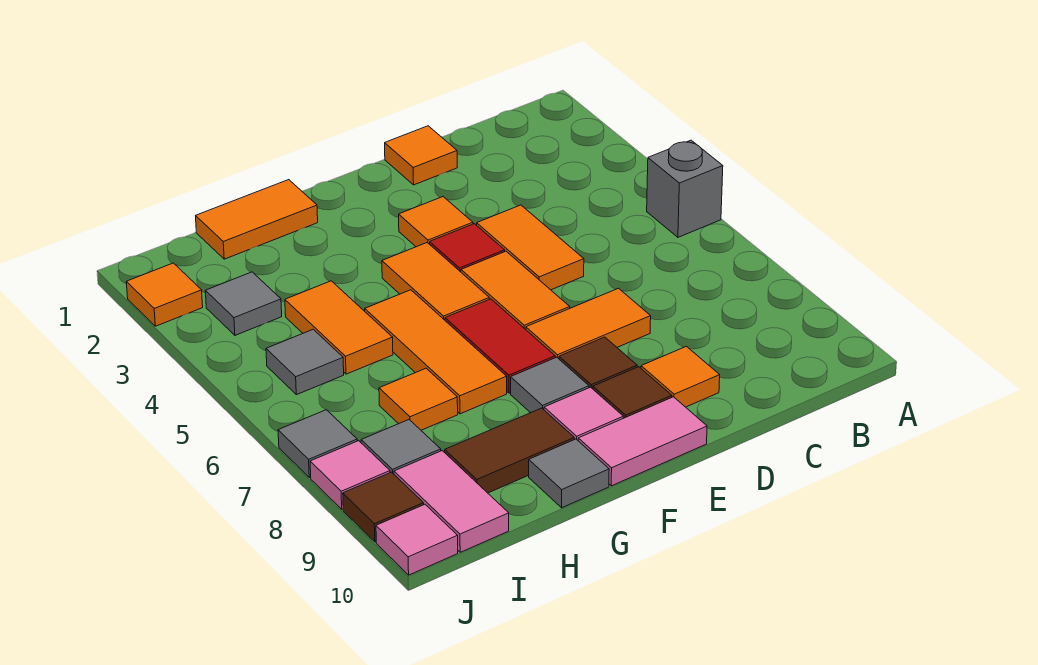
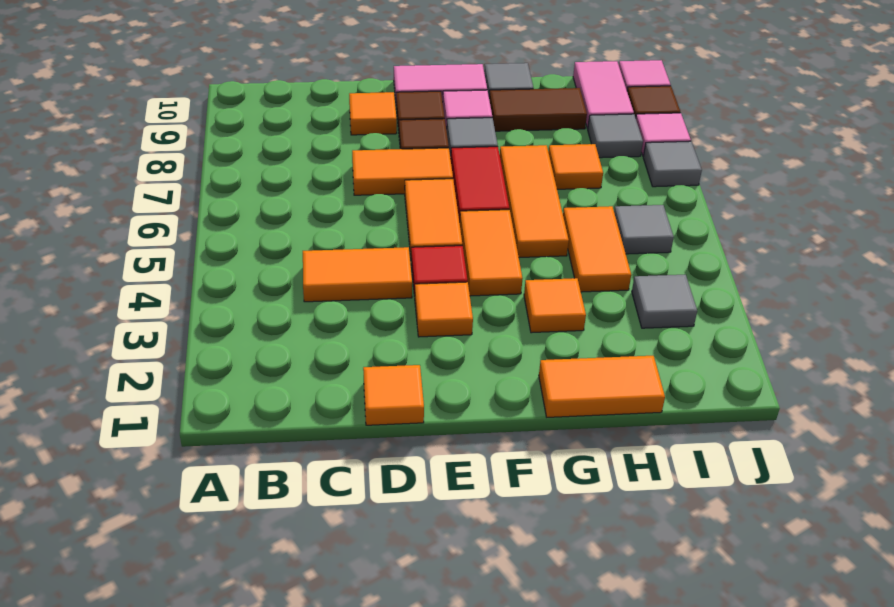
grey 1x1 brick [647,140,723,237] -> none
orange 1x2 tile [477,205,584,290] -> orange 1x2 tile turned to [303,247,412,302]
orange 1x1 tile [126,263,203,326] -> orange 1x1 tile moved to [524,278,586,333]

